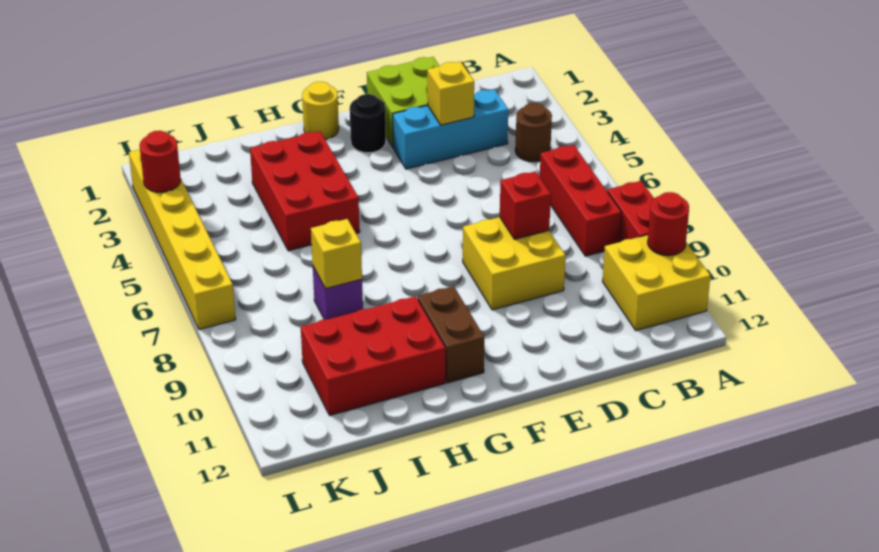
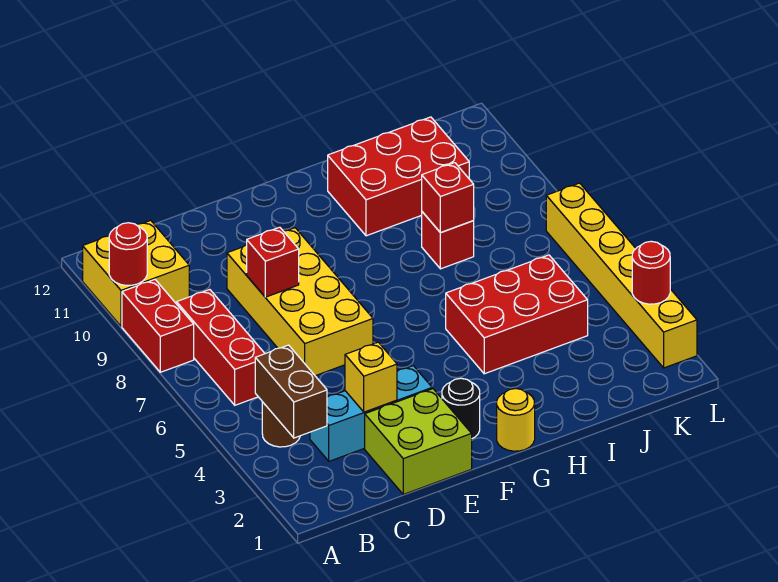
yellow 2x2 brick [463,217,565,310] -> yellow 2x4 brick [227,228,373,376]
brown 1x2 brick [418,286,484,383] -> brown 1x2 brick moved to [255,345,327,438]
red 2x3 brick [250,131,360,251] -> red 2x3 brick turned to [446,255,588,374]
purple 1x1 brick [313,267,363,320] -> red 1x1 brick [422,212,474,269]
yellow 1x1 brick [311,219,362,289] -> red 1x1 brick [422,163,474,232]

